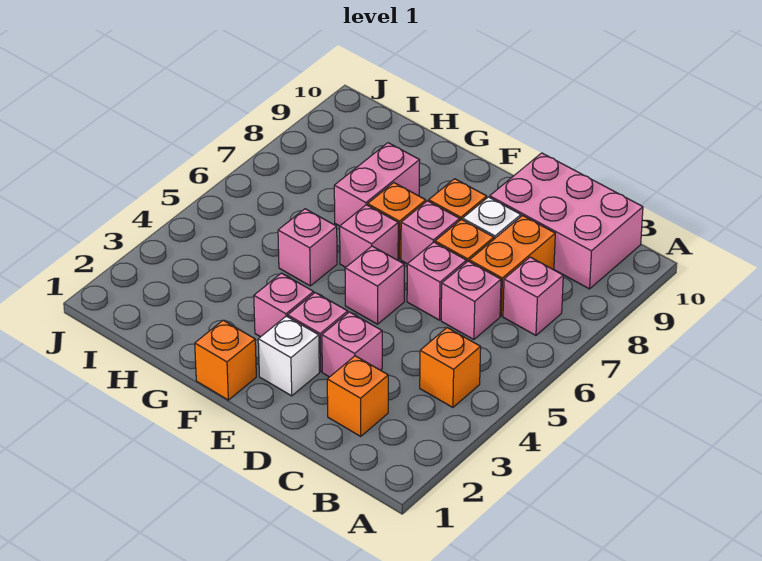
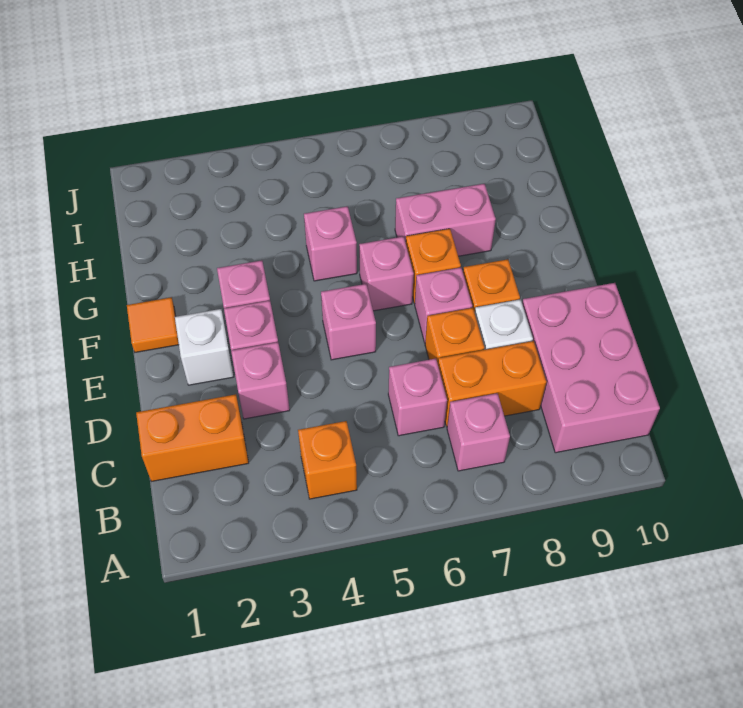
orange 1x1 brick [327,356,388,436] -> orange 1x2 brick [136,394,249,481]
pink 1x1 brick [407,242,466,320] -> none
orange 1x1 brick [195,320,256,400] -> orange 1x1 tile [127,297,179,352]

